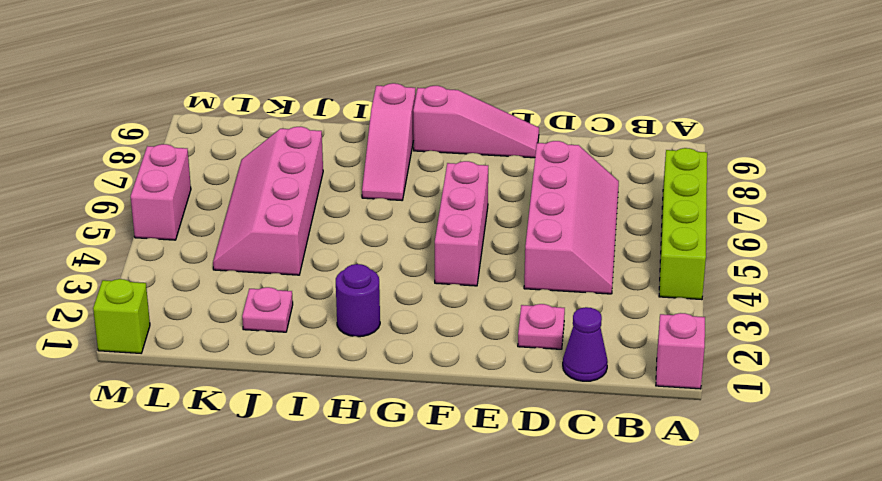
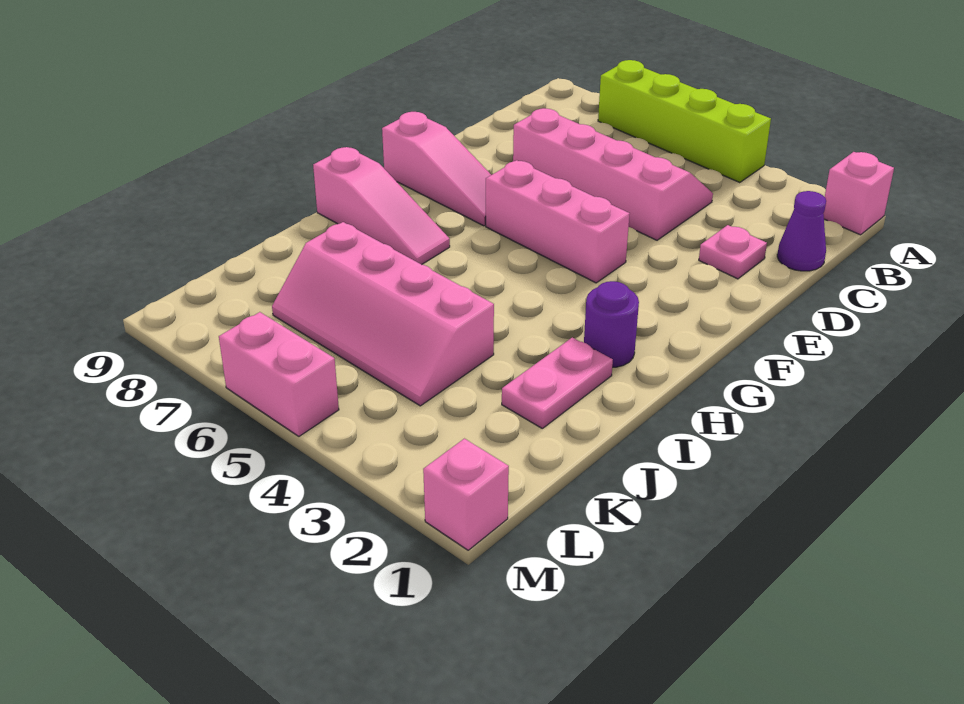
pink 1x3 slope [413,86,539,158] -> pink 1x3 slope turned to [382,112,491,226]
pink 1x1 plate [242,287,293,332] -> pink 1x2 plate [502,338,613,428]
lime 1x1 brick [93,279,150,353] -> pink 1x1 brick [423,439,509,550]

